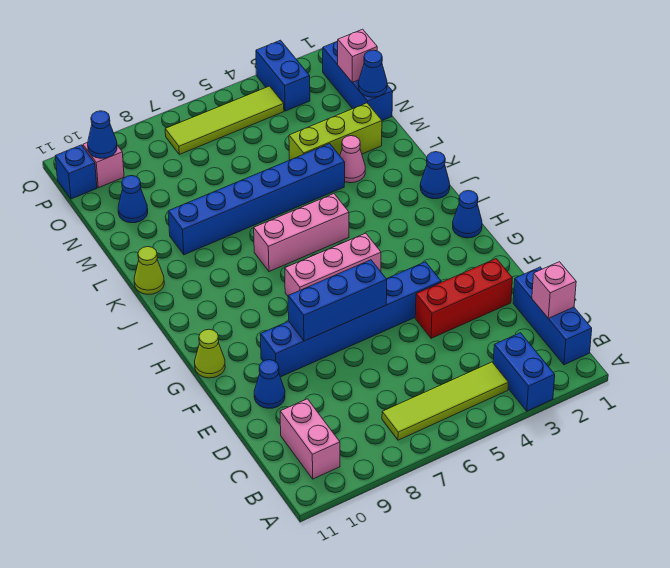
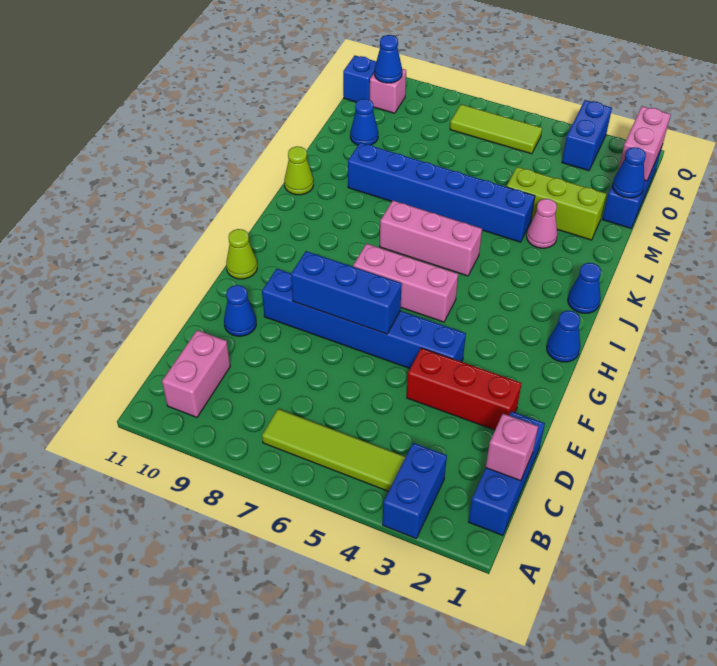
pink 1x1 brick [338,29,377,82] -> pink 1x2 brick [618,106,671,181]
lime 1x4 tile [165,86,284,154] -> lime 1x3 tile [450,104,542,154]

